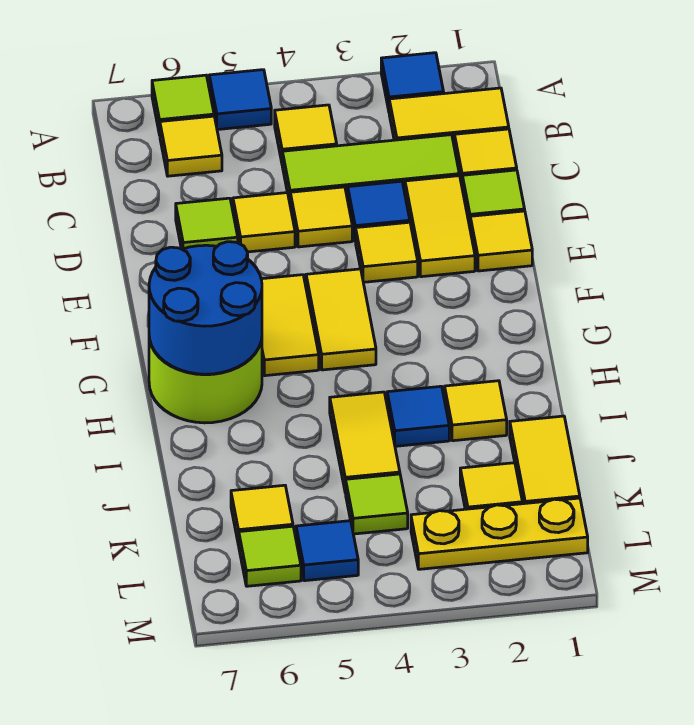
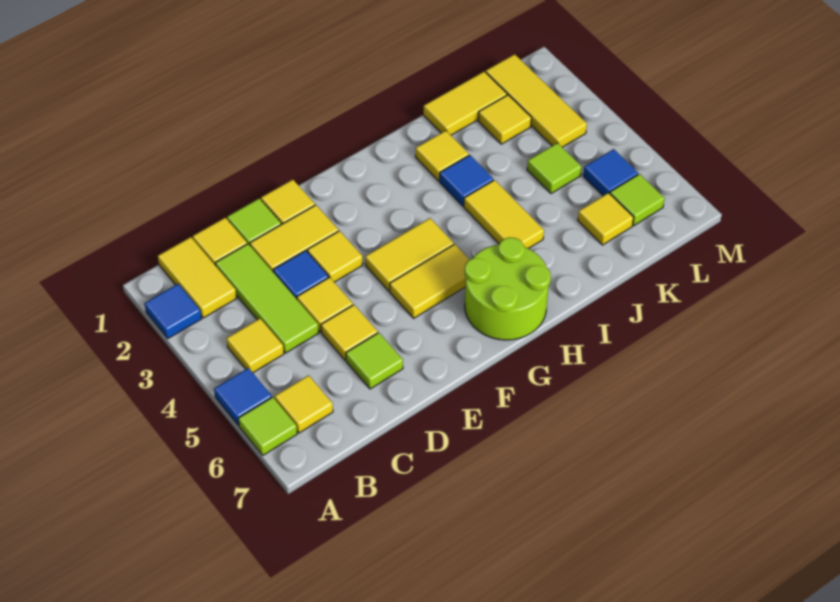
blue 2x2 round brick [149,242,262,374] -> none
yellow 1x2 tile [330,392,400,493] -> yellow 1x2 tile turned to [464,180,544,249]
yellow 1x3 plate [411,498,588,569] -> yellow 1x3 tile [486,54,587,147]

